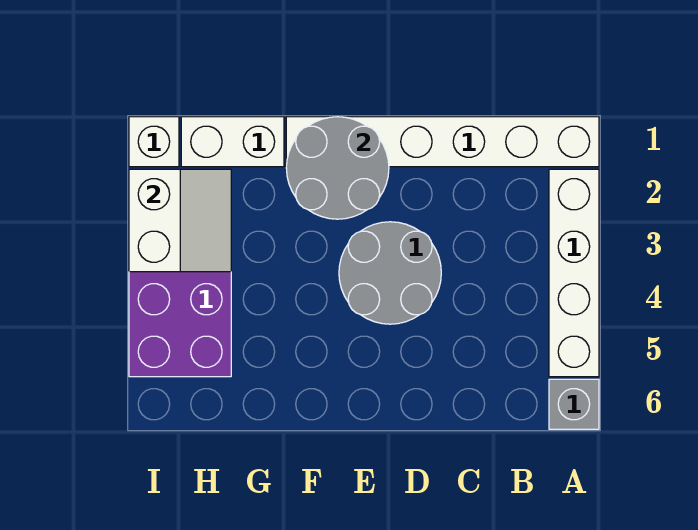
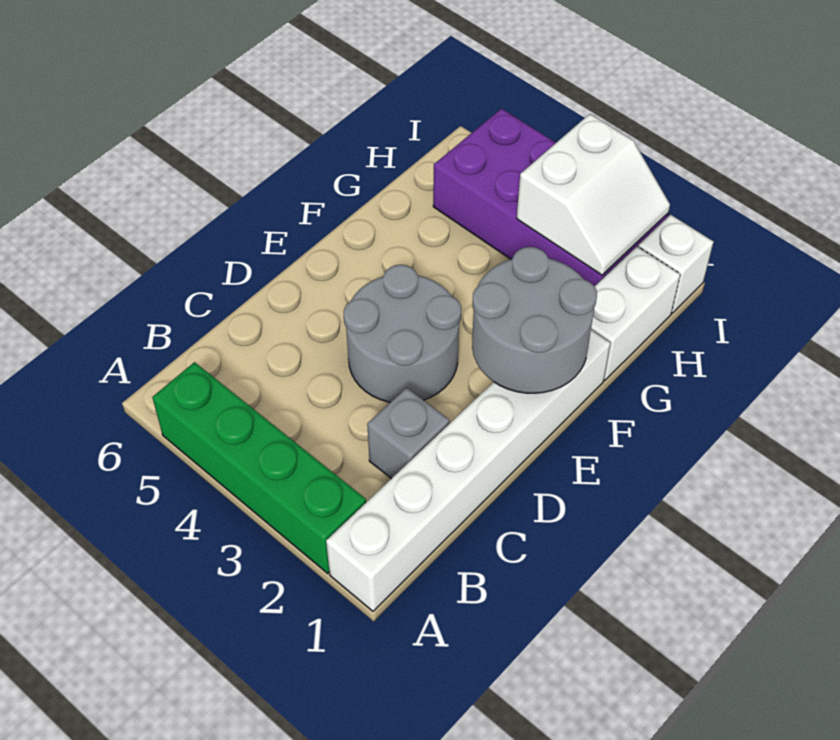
white 1x4 brick [549,169,599,377] -> green 1x4 brick [152,362,366,573]
grey 1x1 brick [549,379,599,429] -> grey 1x1 brick moved to [367,388,450,479]
white 2x2 slope [129,169,231,272] -> white 2x2 slope turned to [517,114,670,275]

